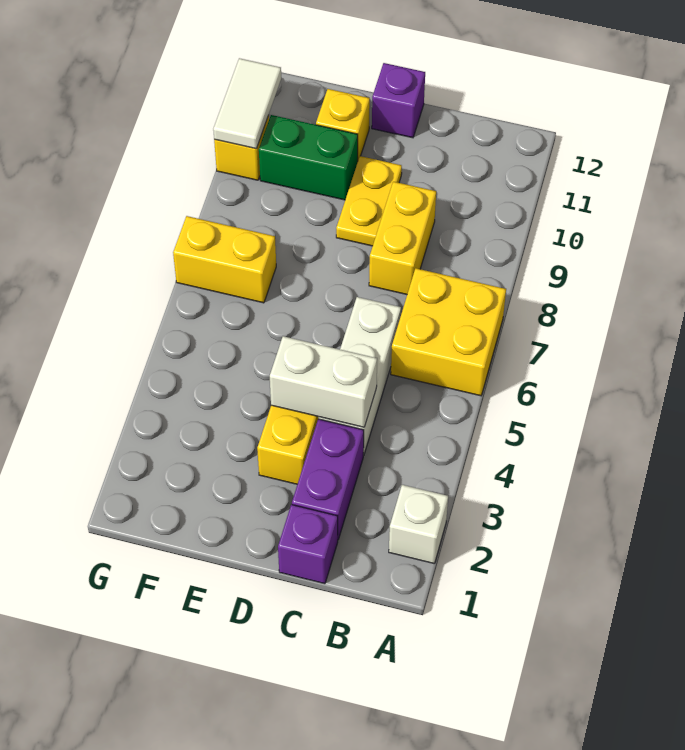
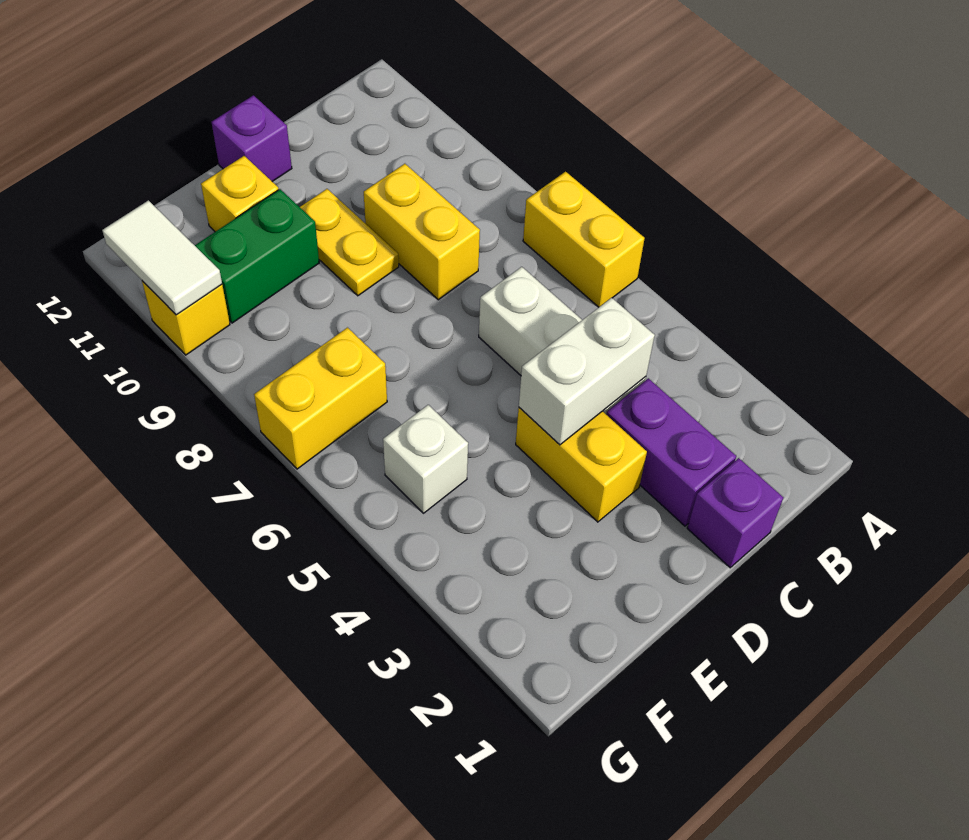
white 1x1 brick [389,485,448,564] -> white 1x1 brick moved to [383,405,468,513]
yellow 2x2 brick [391,268,506,396] -> yellow 1x2 brick [523,172,645,307]

